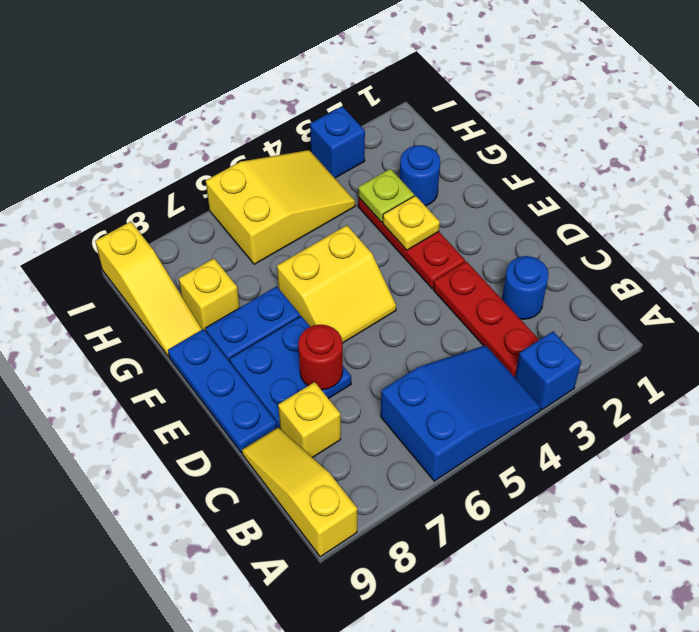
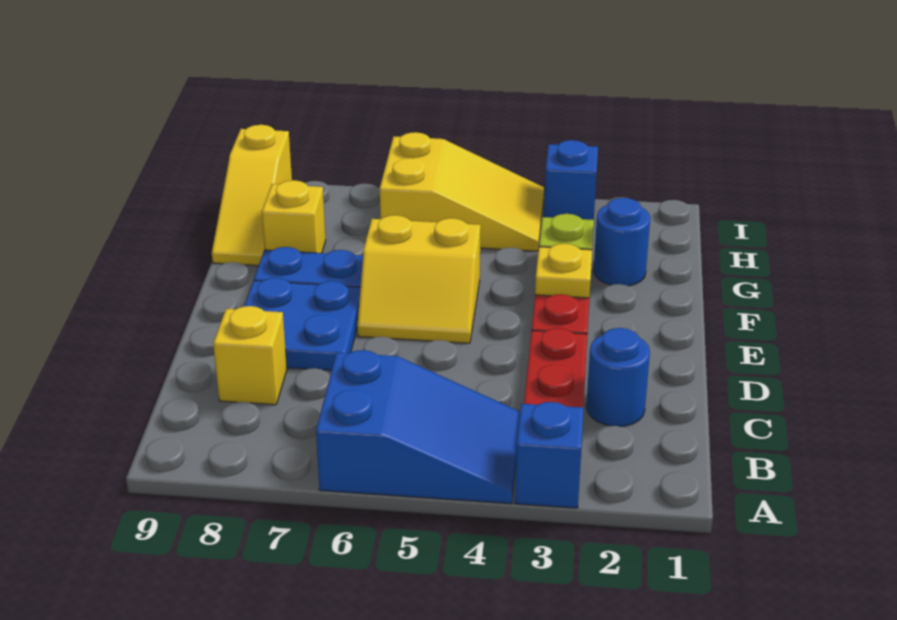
yellow 1x3 slope [242,427,357,557] -> none
red 1x1 round brick [298,325,343,390] -> none
blue 1x3 plate [168,329,277,453] -> none

